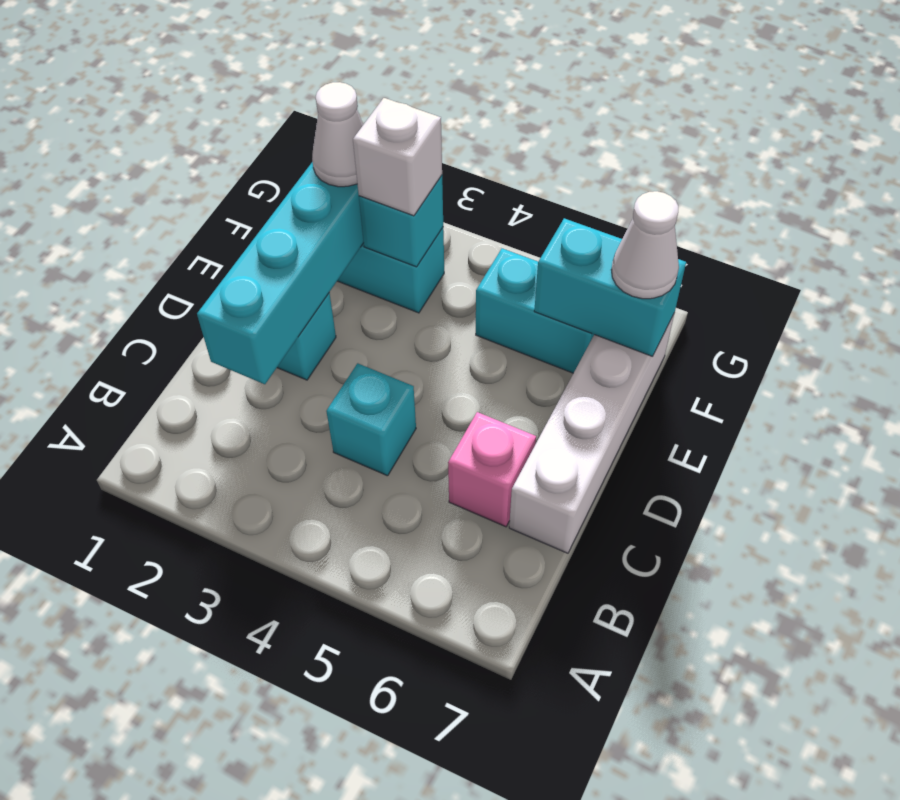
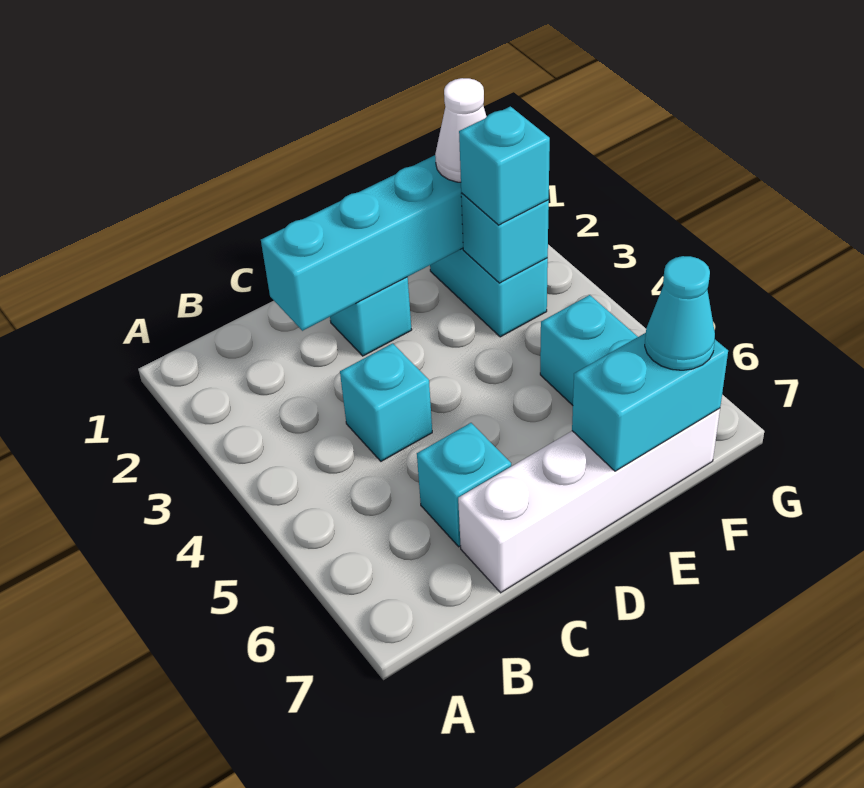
pink 1x1 brick [448,412,536,527] -> cyan 1x1 brick [417,423,511,547]
white 1x1 brick [353,98,442,216] -> cyan 1x1 brick [459,106,550,225]
cyan 1x2 brick [534,218,686,356] -> cyan 1x2 brick turned to [572,333,728,471]
white 1x1 cone [611,191,679,299] -> cyan 1x1 cone [645,256,715,370]

